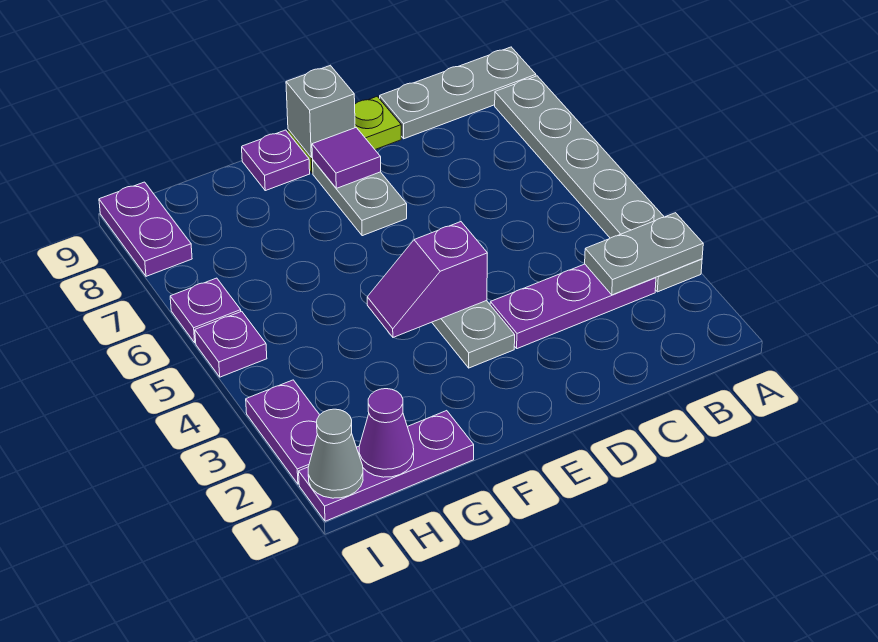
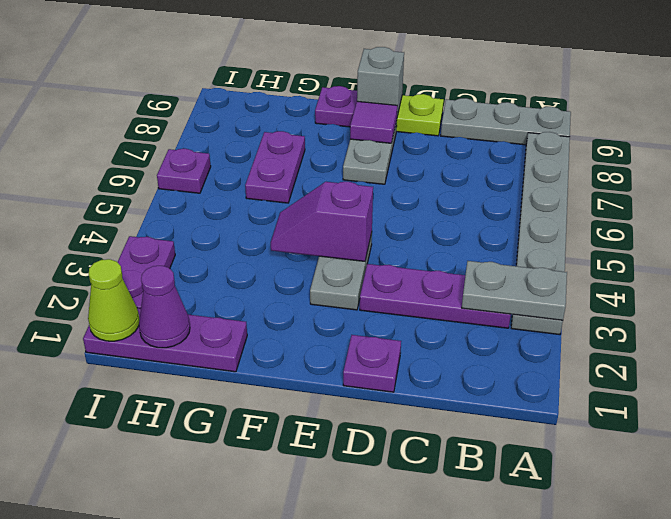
grey 1x1 cone [308,409,363,498] -> lime 1x1 cone [88,259,140,341]
purple 1x1 plate [195,311,267,377] -> purple 1x1 plate moved to [343,335,401,392]
purple 1x2 plate [99,182,192,276] -> purple 1x2 plate moved to [245,131,305,203]

